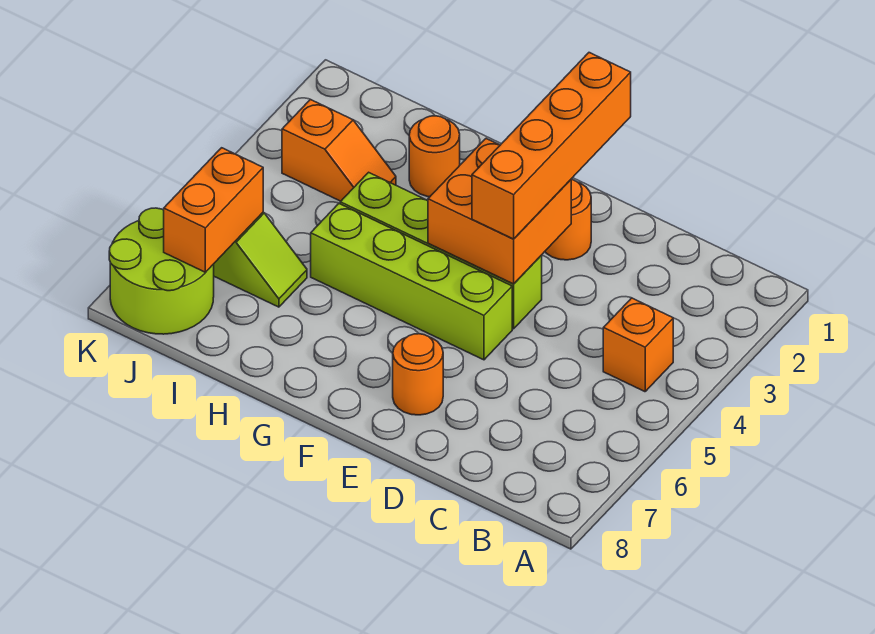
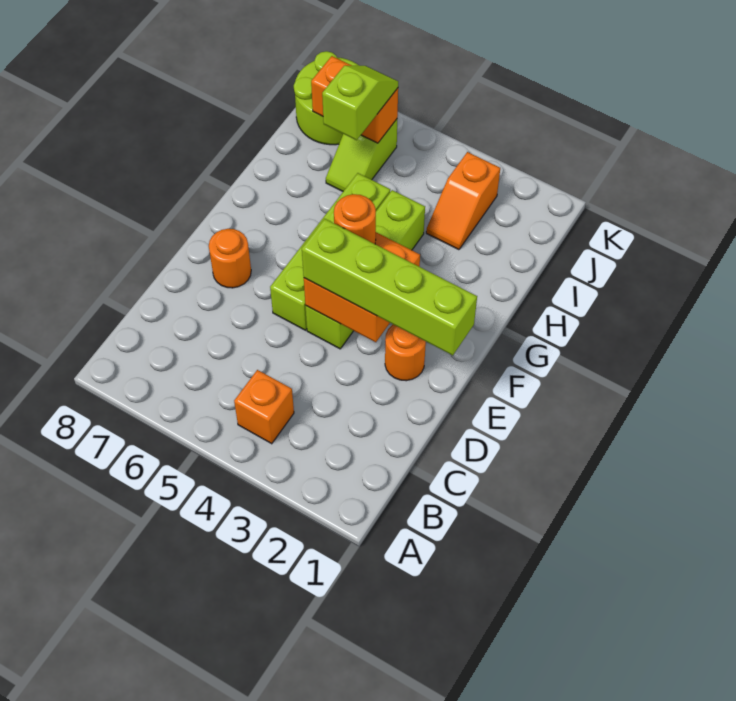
orange 1x4 brick [472,53,631,239] -> lime 1x4 brick [302,219,477,355]
orange 1x1 round brick [409,116,460,197] -> orange 1x1 round brick moved to [334,194,376,244]
none -> lime 1x2 slope [322,66,398,140]

